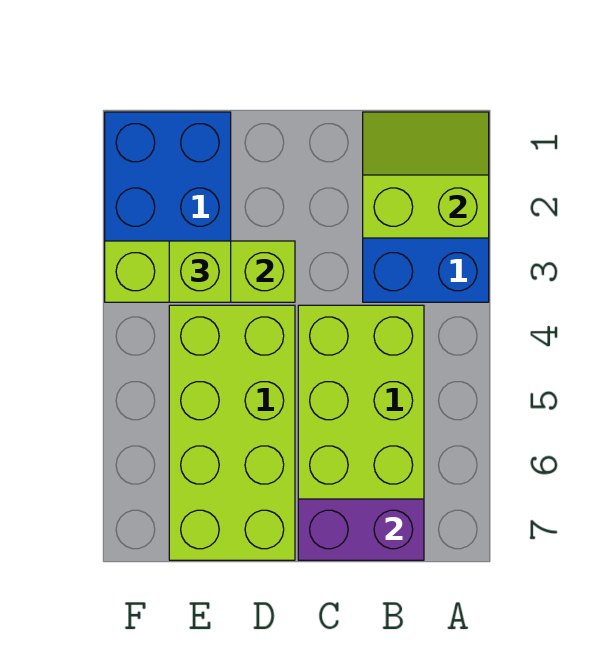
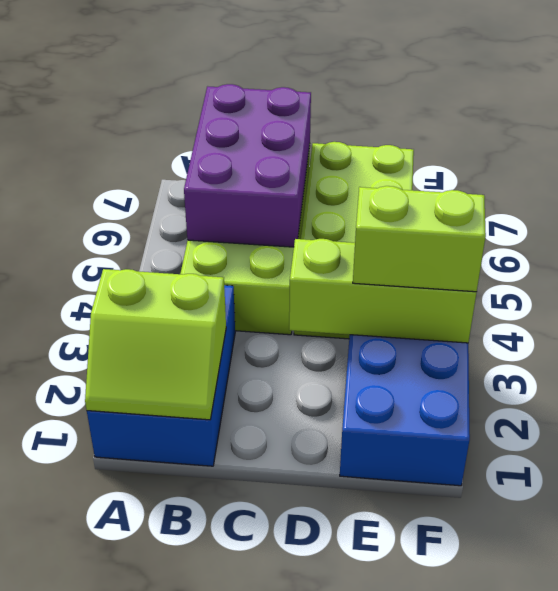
purple 1x2 brick [298,499,424,560] -> purple 2x3 brick [184,84,311,247]
lime 1x1 brick [169,241,231,302] -> lime 1x2 brick [353,186,486,292]

